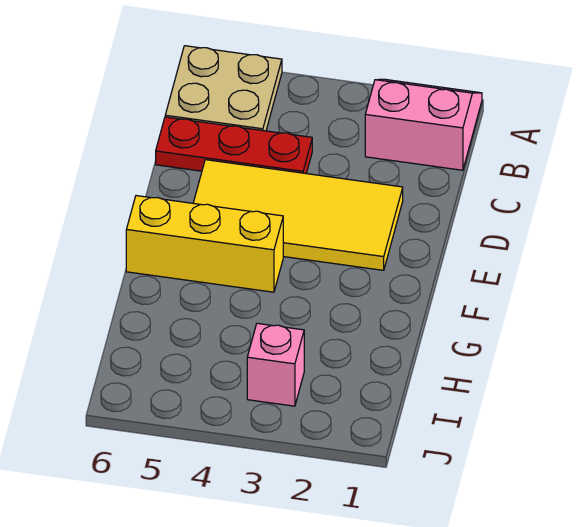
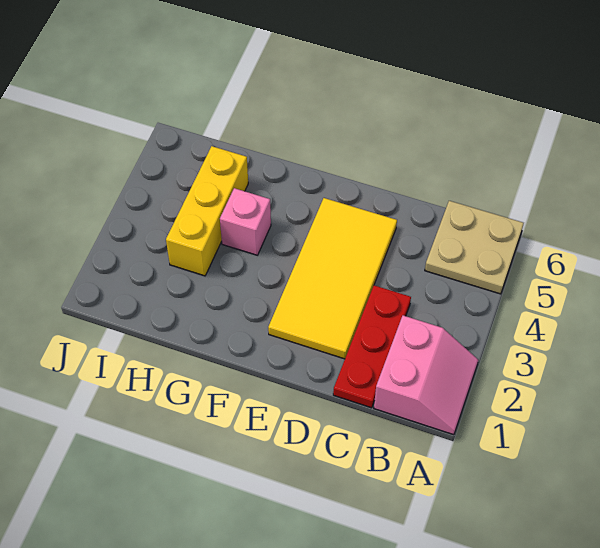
red 1x3 plate [156,117,312,174] -> red 1x3 plate moved to [333,285,411,408]
yellow 1x3 brick [126,196,283,292] -> yellow 1x3 brick moved to [166,146,248,276]
pink 1x1 brick [247,323,304,406] -> pink 1x1 brick moved to [220,188,271,255]

